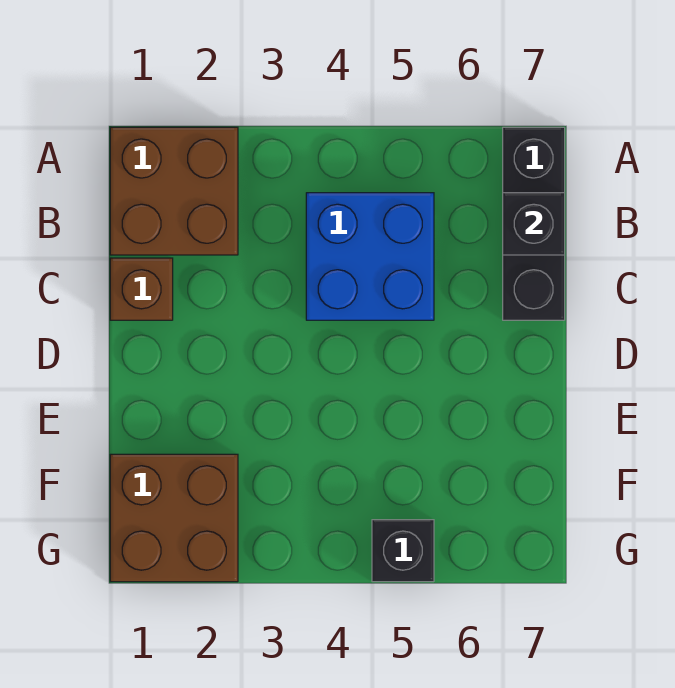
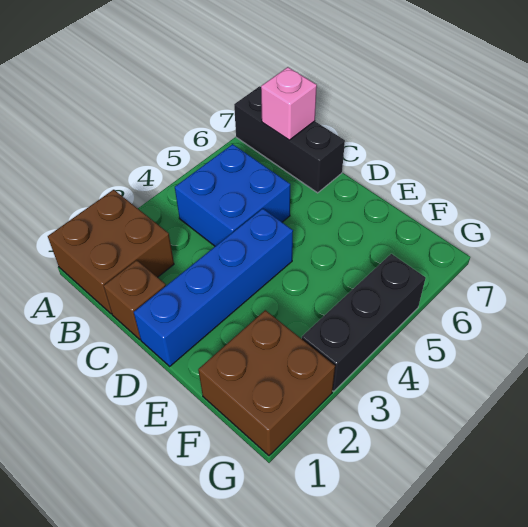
black 1x1 brick [503,193,565,255] -> pink 1x1 brick [261,67,317,140]
none -> blue 1x4 brick [134,209,293,366]
black 1x1 brick [372,520,434,582] -> black 1x3 brick [302,254,426,391]

